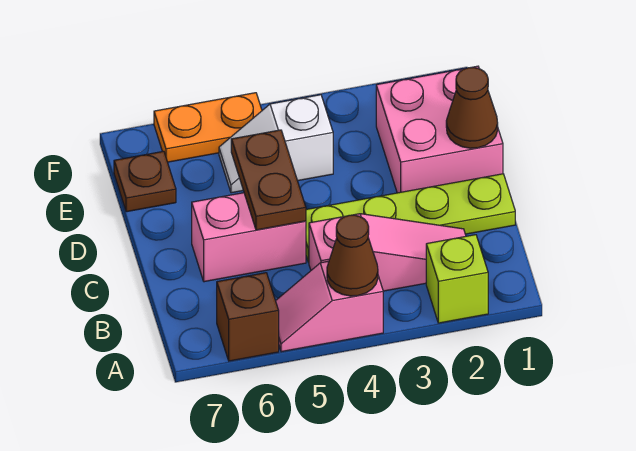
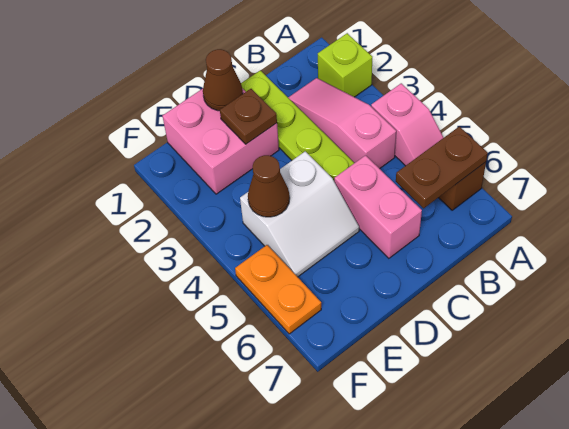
brown 1x1 cone [327,215,378,296] -> brown 1x1 cone moved to [248,155,290,217]
brown 1x2 plate [231,130,306,230] -> brown 1x2 plate moved to [396,126,488,208]
white 1x2 slope [219,95,333,193] -> white 2x2 slope [240,151,359,277]
brown 1x1 plate [114,151,176,212] -> brown 1x1 plate moved to [220,89,277,144]

